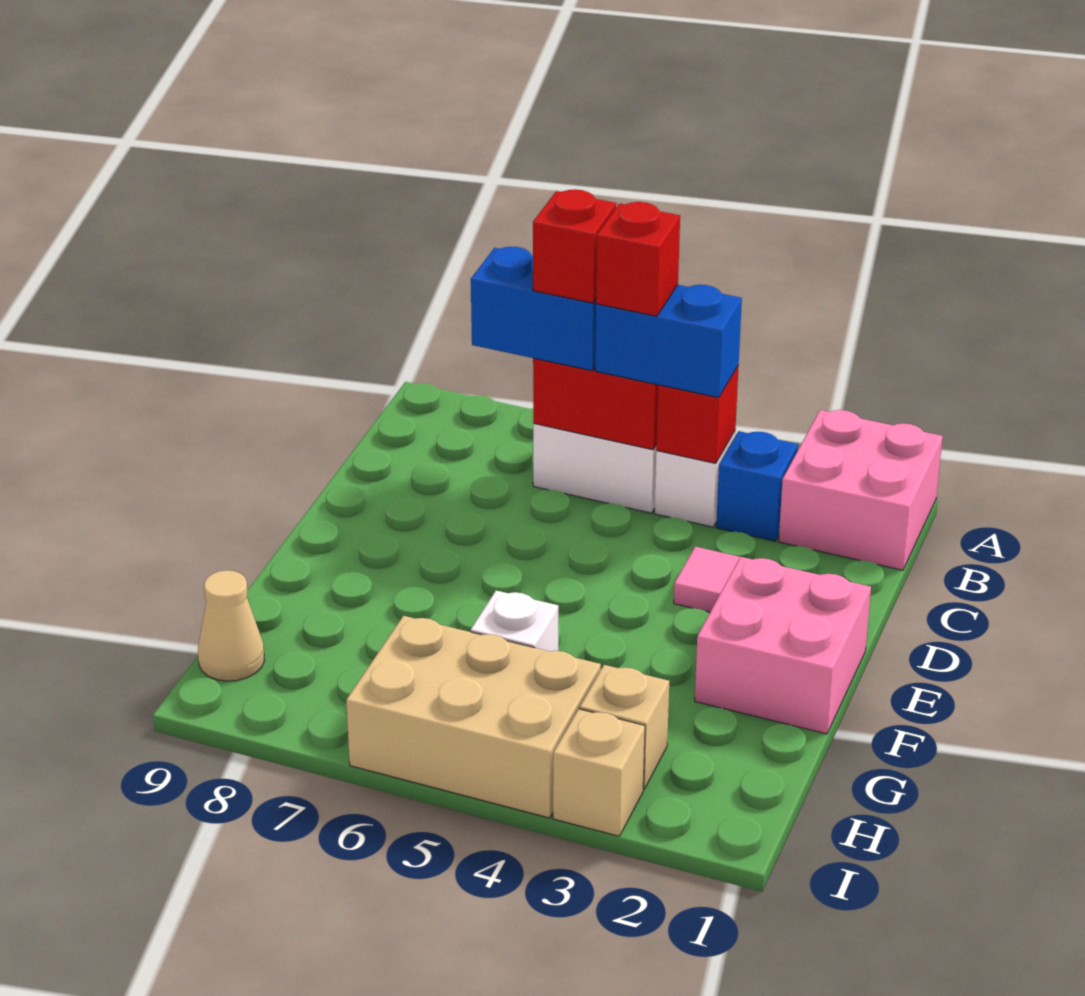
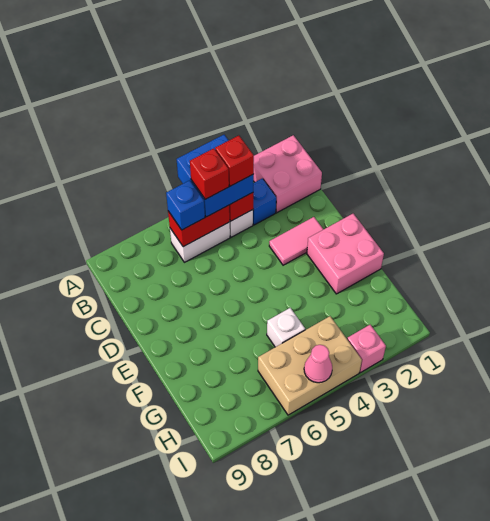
blue 1x2 brick [595,285,742,398] -> blue 2x2 brick [177,135,254,217]
blue 1x2 brick [471,247,596,371] -> blue 1x1 brick [166,180,205,230]
red 1x1 brick [533,189,616,303] -> red 1x1 brick moved to [215,136,254,186]
tan 1x1 brick [580,665,669,789] -> none
tan 1x1 cone [198,570,264,681] -> none
tan 1x1 brick [553,709,645,836] -> pink 1x1 brick [347,325,386,373]
none -> pink 1x1 cone [304,345,332,383]

